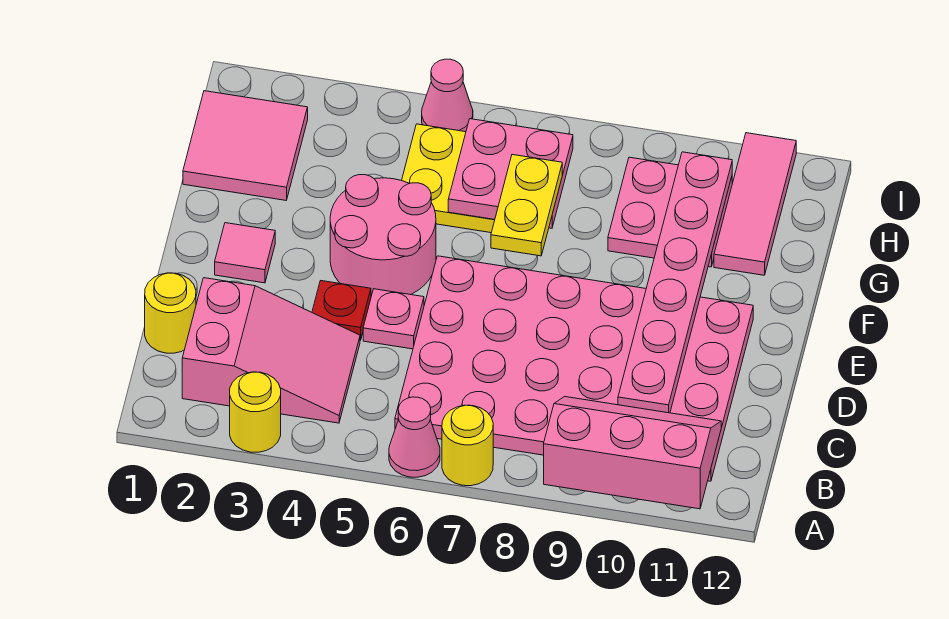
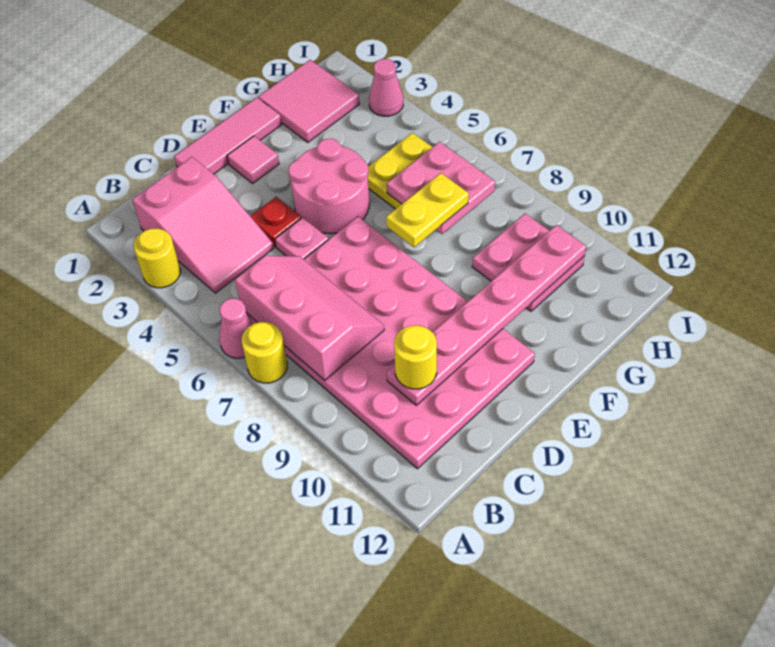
pink 2x3 slope [544,397,721,509] -> pink 2x3 slope moved to [235,255,384,380]
yellow 1x1 round brick [145,273,196,353] -> yellow 1x1 round brick moved to [394,325,437,389]
pink 1x3 tile [714,133,796,275] -> pink 1x3 tile moved to [174,98,282,174]
pink 1x1 cone [422,59,473,132] -> pink 1x1 cone moved to [369,59,403,116]

